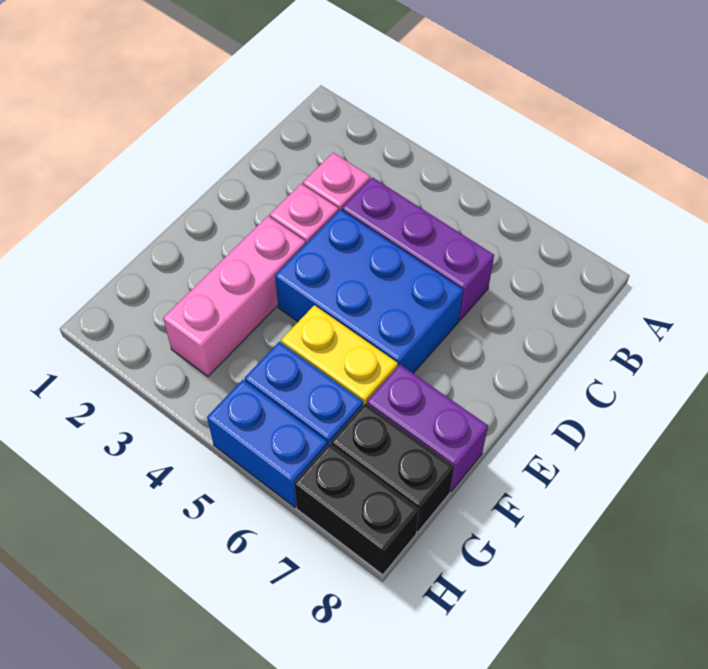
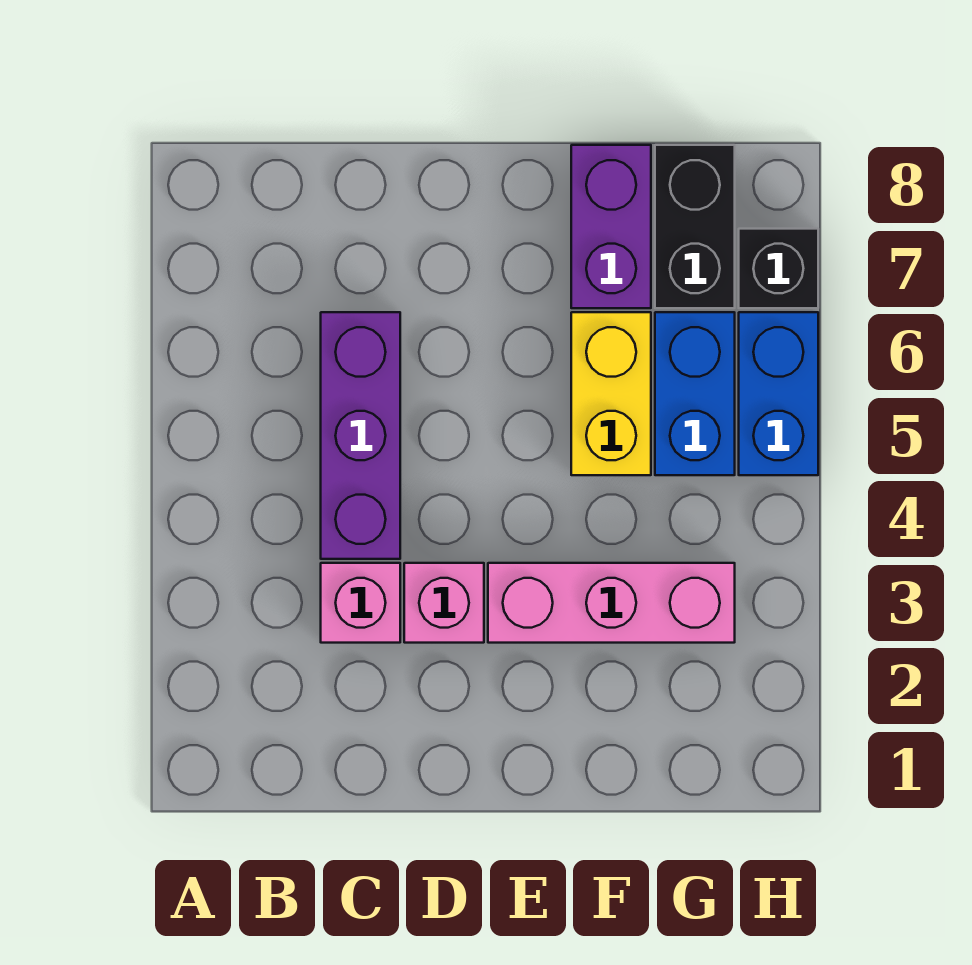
blue 2x3 brick [275,210,463,373] -> none
black 1x2 brick [294,443,419,575] -> black 1x1 brick [739,229,818,308]

